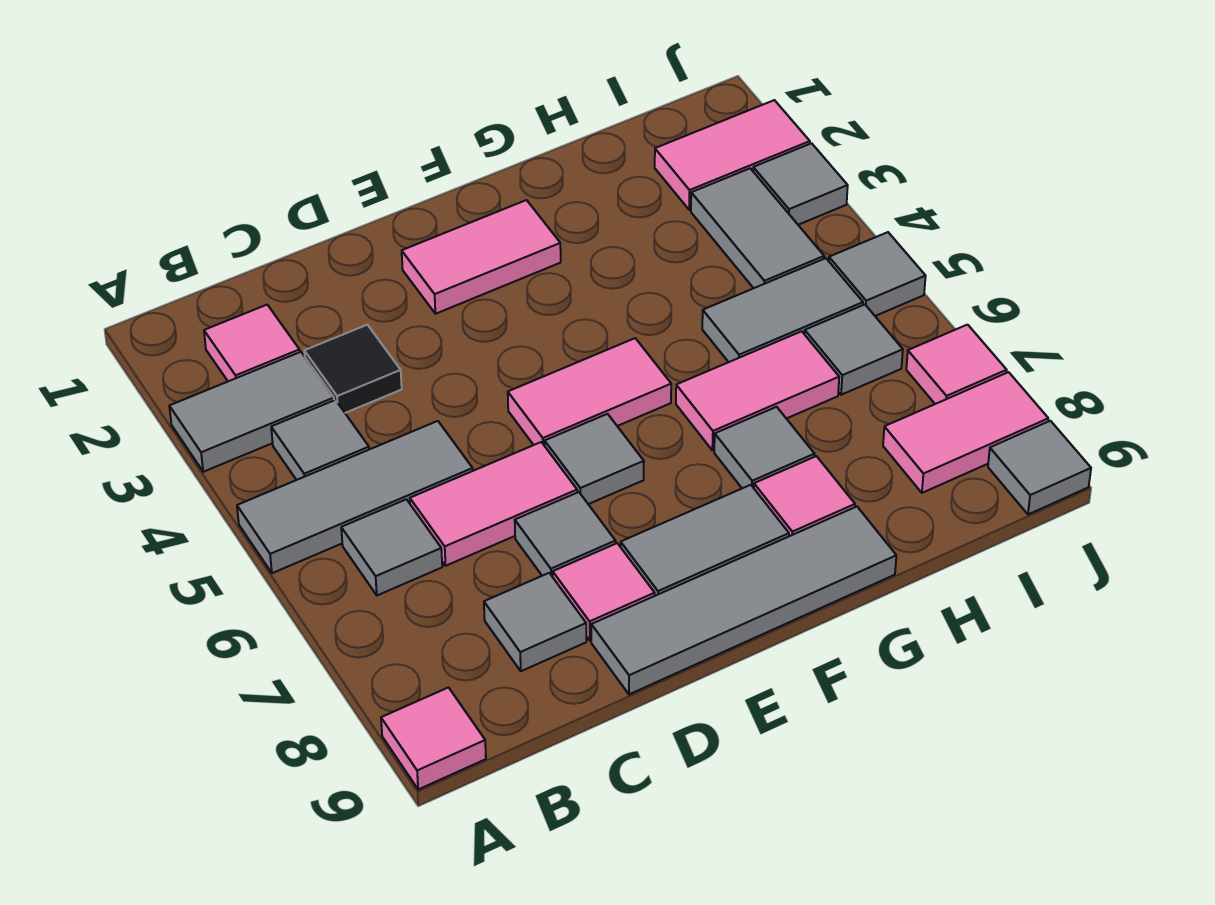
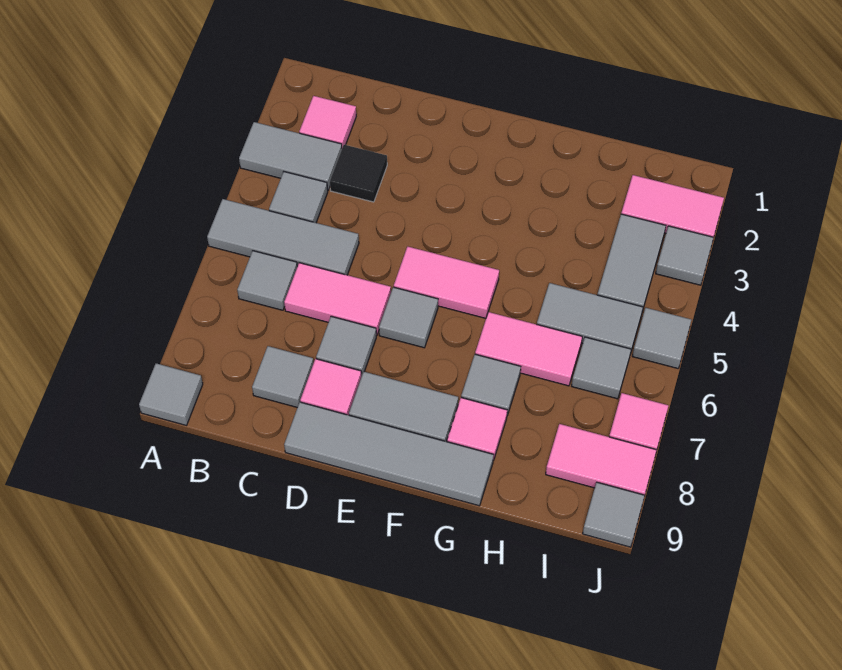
pink 1x1 tile [381,688,486,789] -> grey 1x1 tile [139,363,203,425]
pink 1x2 tile [402,200,561,314] -> none

